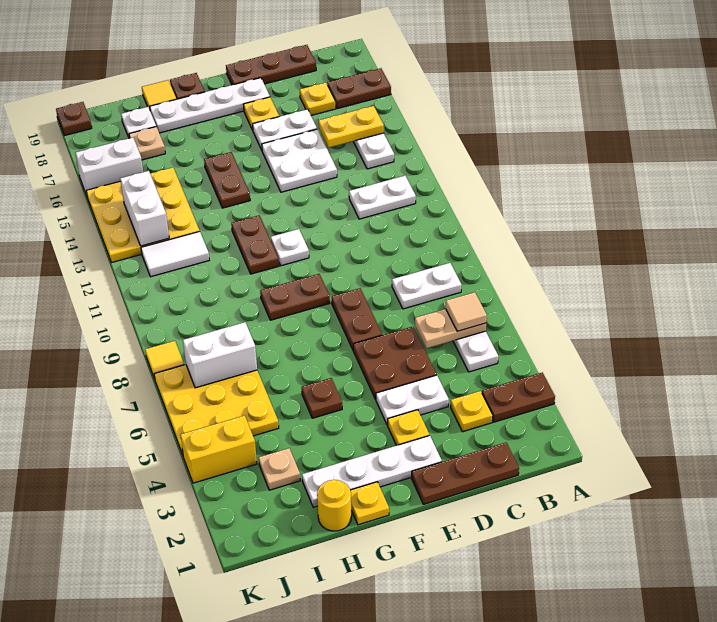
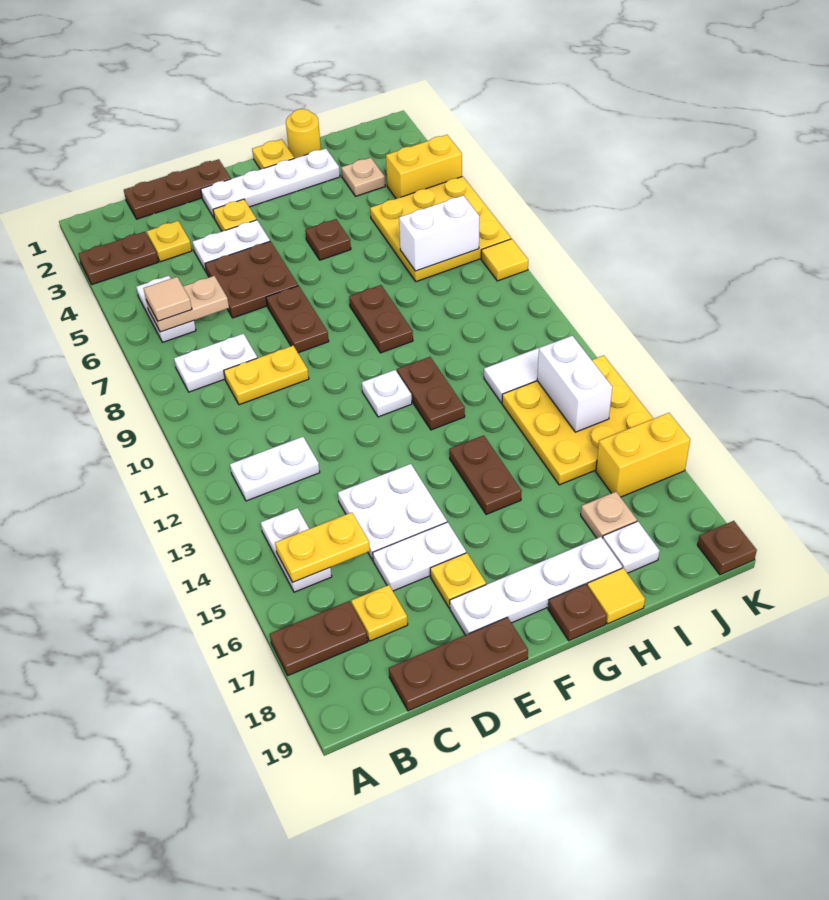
none -> yellow 1x2 plate [224,346,309,405]
brown 1x2 plate [260,274,330,320] -> brown 1x2 plate turned to [349,285,413,353]
white 1x2 brick [76,138,143,196] -> yellow 1x2 brick [596,413,690,497]

